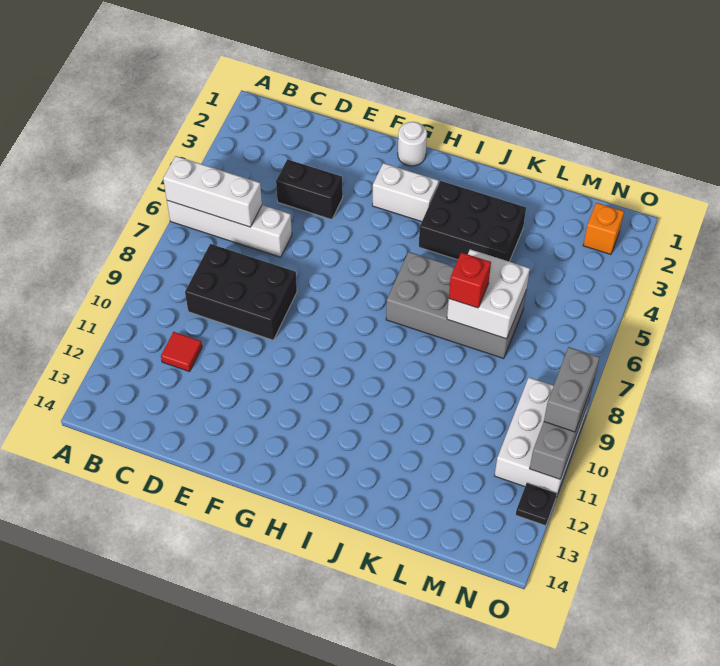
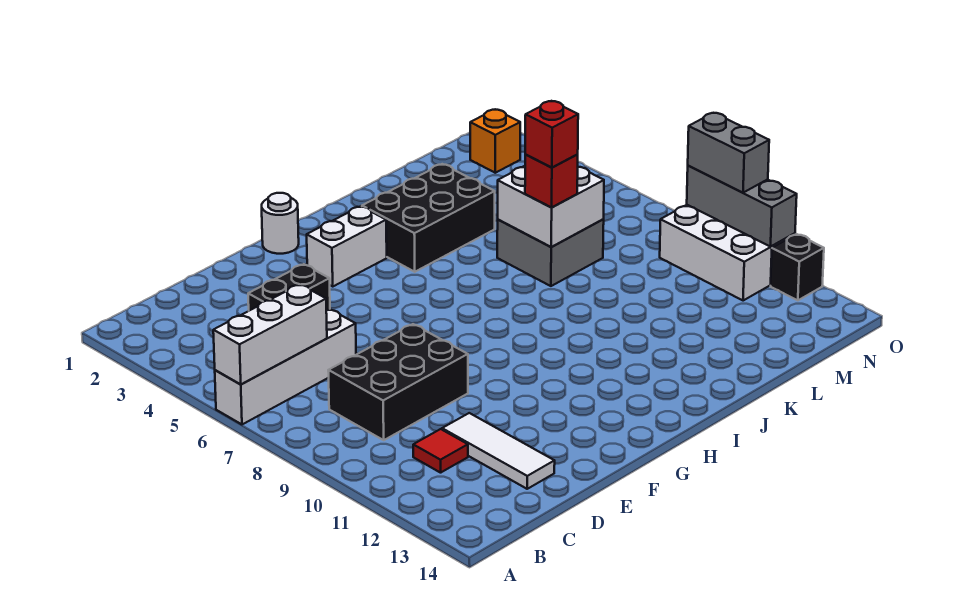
none -> white 1x3 tile [442,413,555,489]
grey 2x4 brick [386,252,526,359] -> grey 2x2 brick [497,219,604,286]
none -> red 1x1 brick [525,101,578,168]
black 1x1 plate [516,483,557,526] -> black 1x1 brick [771,234,824,300]

